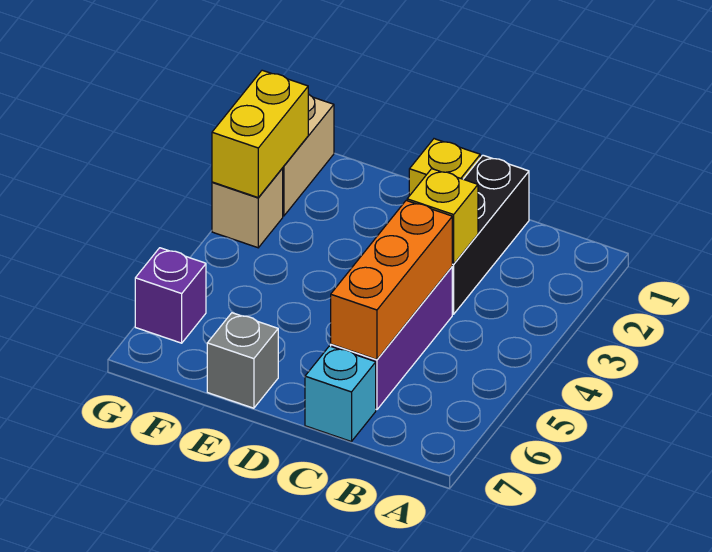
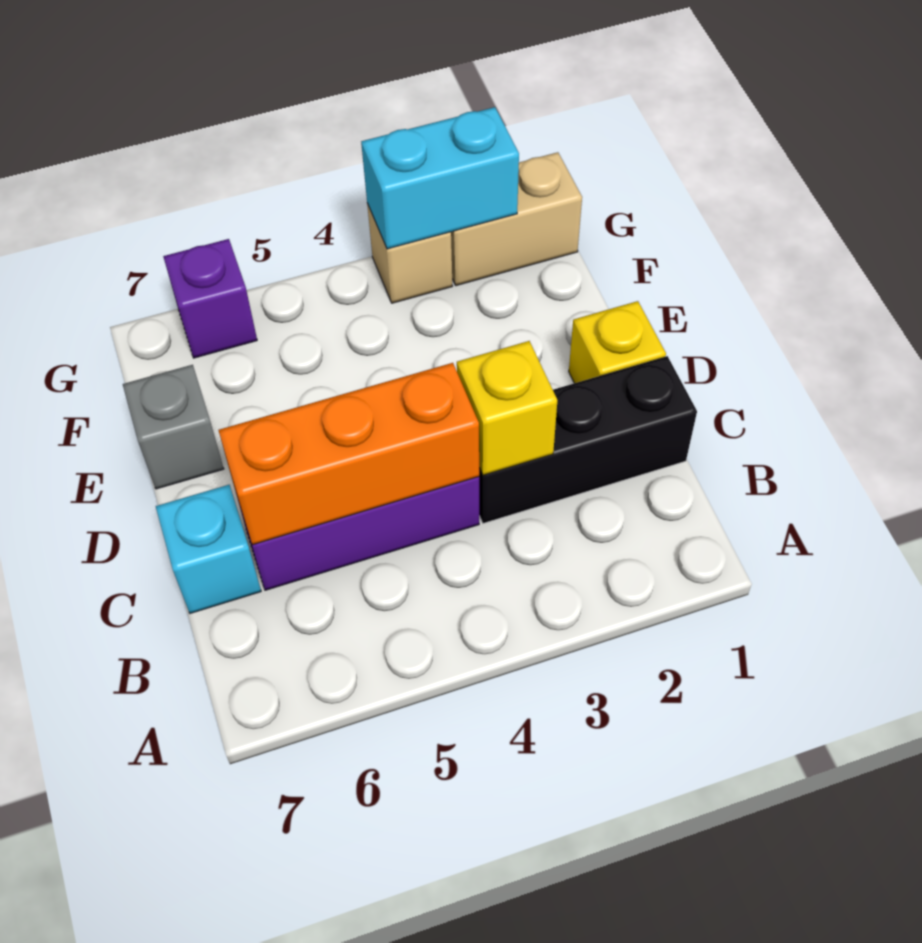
yellow 1x2 brick [212,70,308,198] -> cyan 1x2 brick [361,107,519,249]

